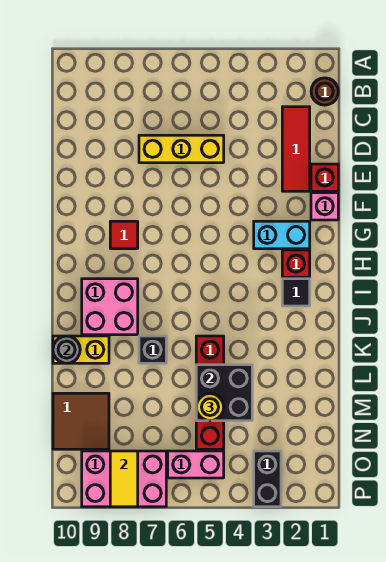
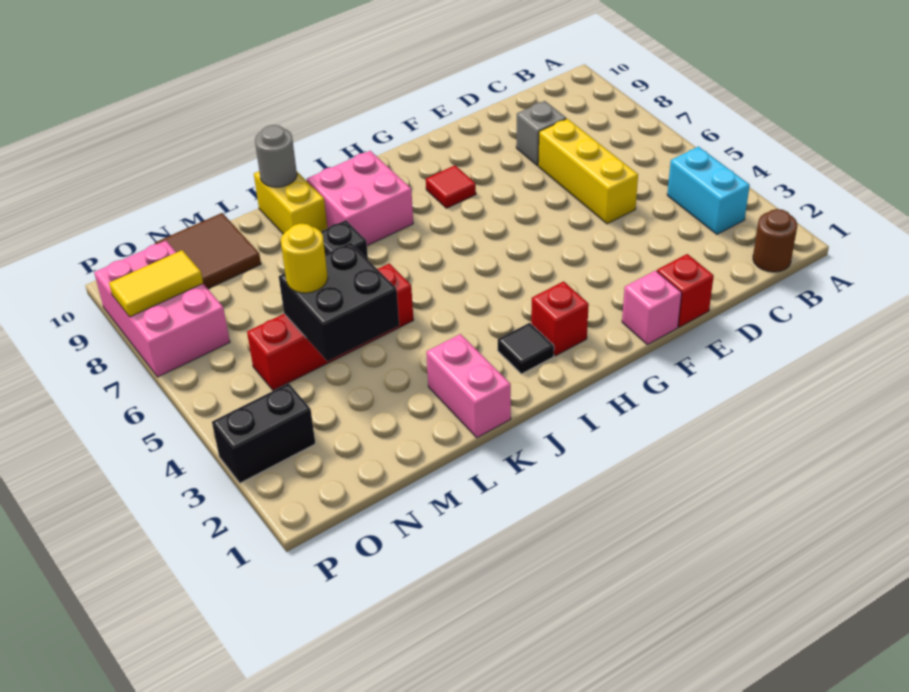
red 1x3 tile [282,107,310,191] -> none
none -> grey 1x1 brick [516,101,566,166]
cyan 1x2 brick [254,221,310,249] -> cyan 1x2 brick moved to [667,147,750,234]
pink 1x2 brick [168,451,224,478] -> pink 1x2 brick moved to [426,334,511,438]

